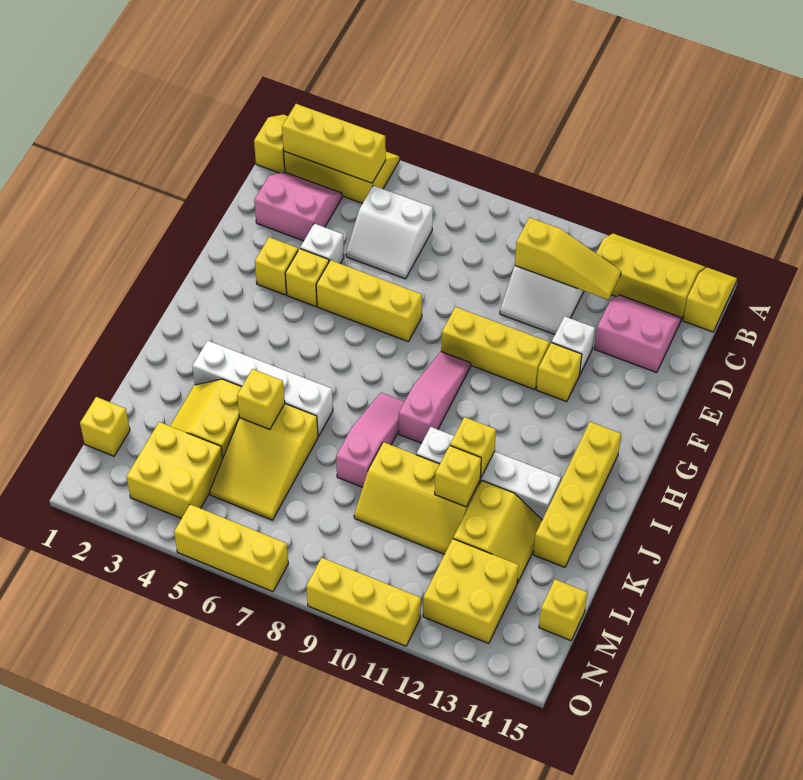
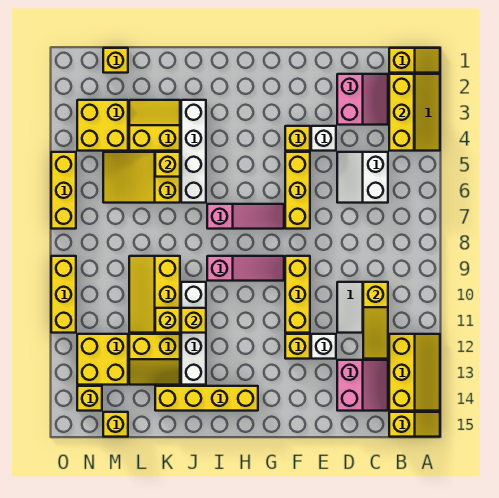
yellow 1x1 brick [255,237,298,295] -> yellow 1x1 brick moved to [77,386,102,411]
pink 1x3 slope [336,393,404,487] -> pink 1x3 slope moved to [207,204,284,229]

